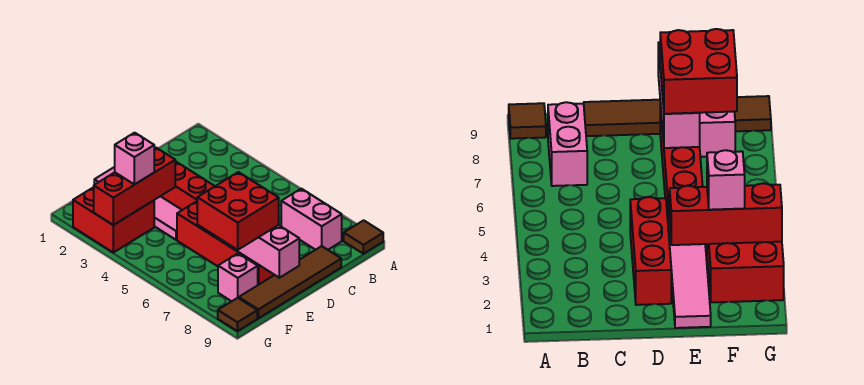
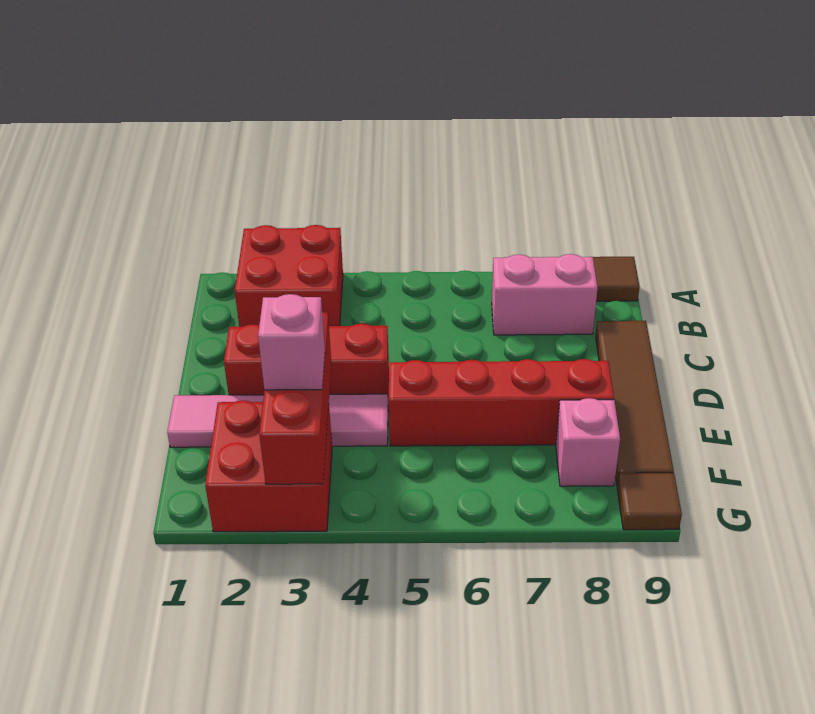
pink 1x3 brick [218,225,299,278] -> none
red 2x2 brick [197,172,279,250] -> red 2x2 brick moved to [235,225,343,327]

